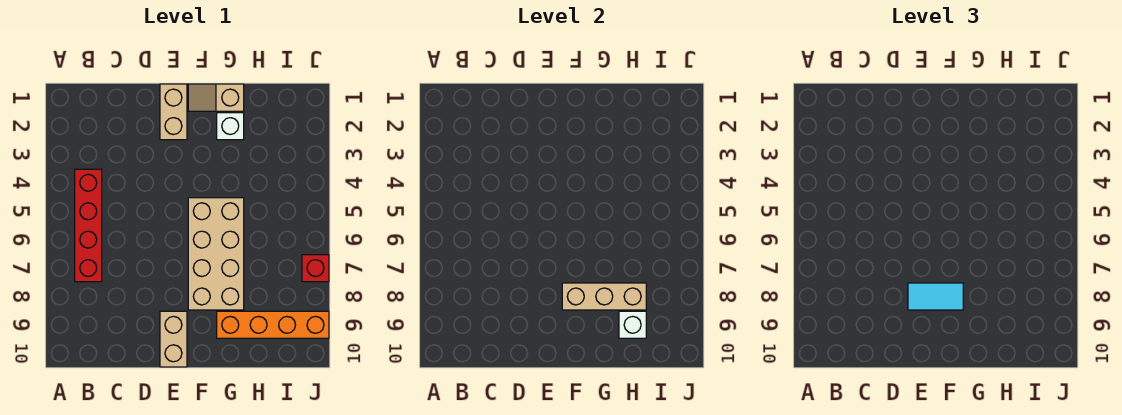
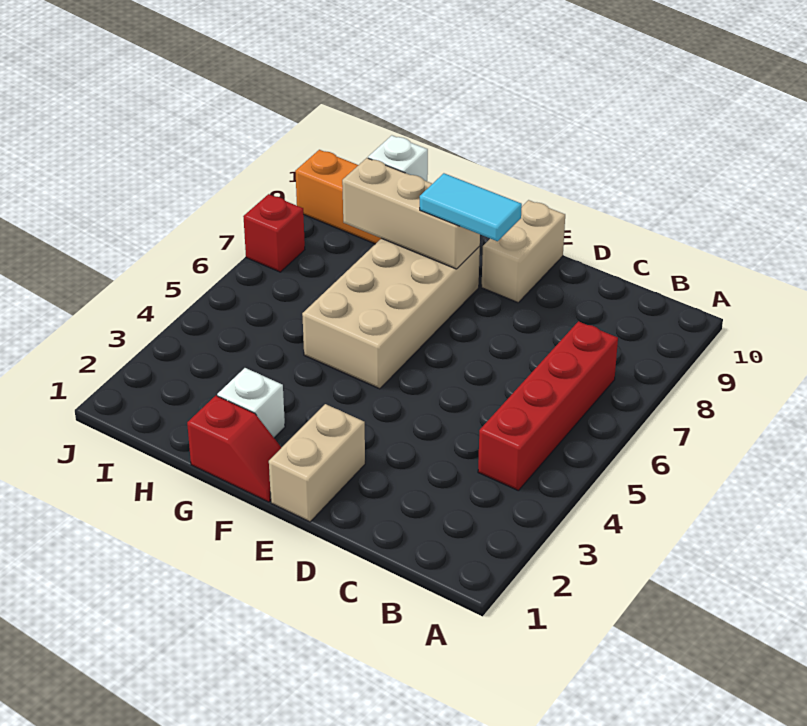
tan 1x2 slope [188,84,244,111] -> red 1x2 slope [187,396,281,502]

